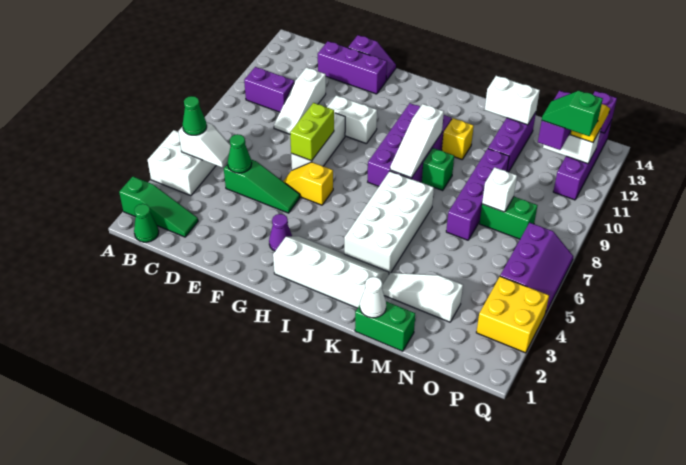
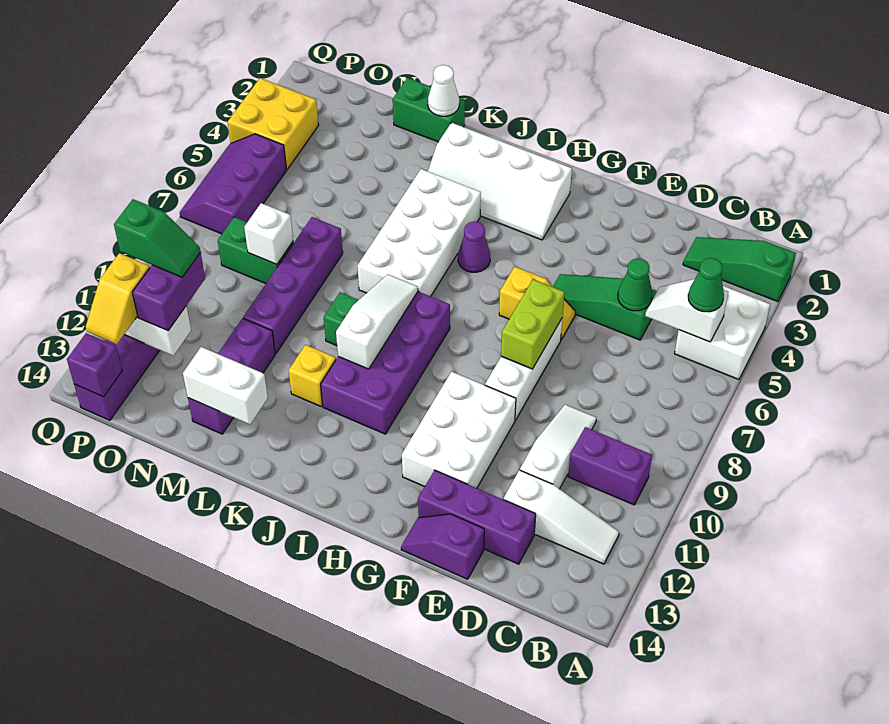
green 1x1 cone [134,204,159,242] -> none
white 1x2 brick [327,95,377,144] -> white 2x3 brick [402,372,516,488]
purple 1x1 cone [269,214,292,251] -> purple 1x1 cone moved to [458,222,490,272]
white 1x3 slope [382,273,463,322] -> white 1x3 slope moved to [504,470,619,564]

